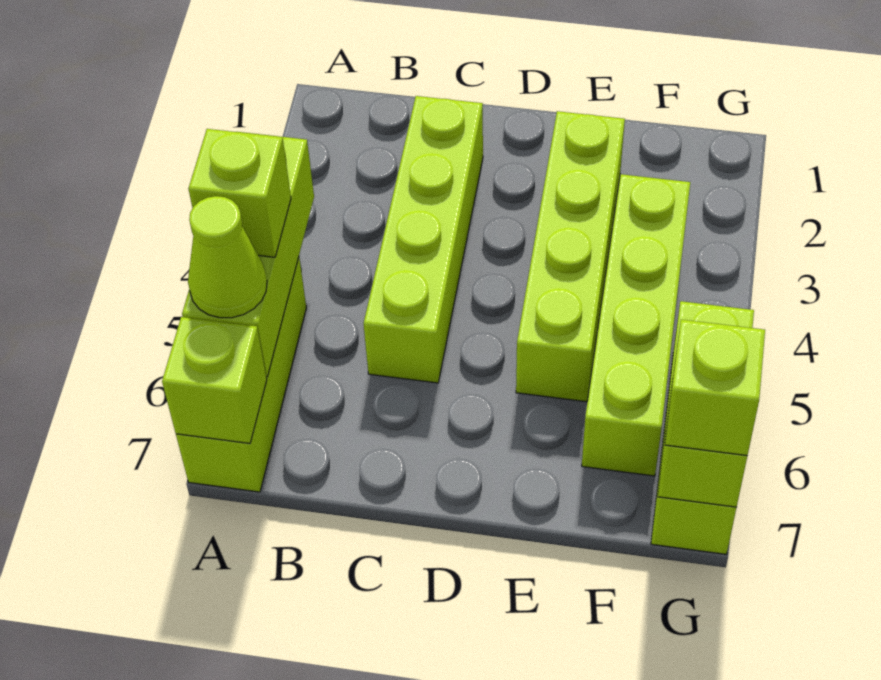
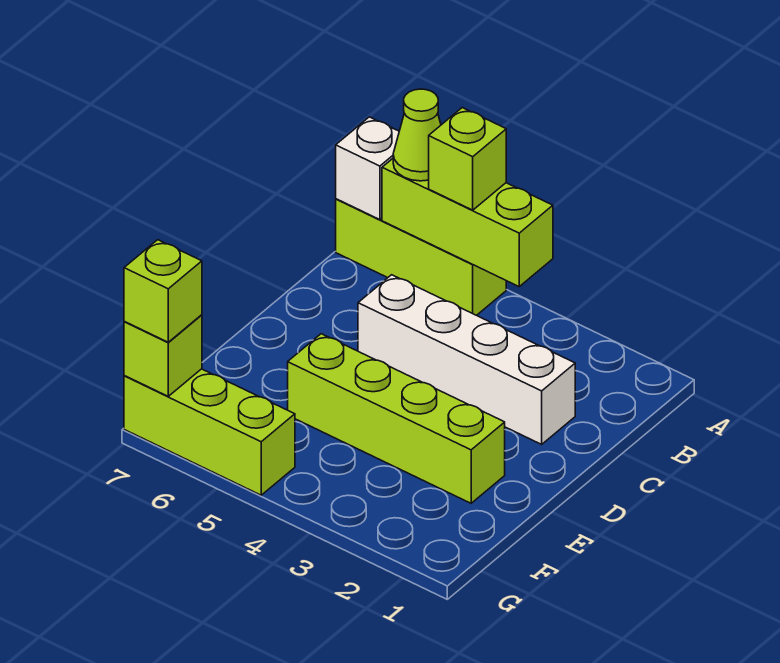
lime 1x1 brick [162,317,267,443] -> white 1x1 brick [336,117,399,220]
lime 1x4 brick [364,96,483,383] -> white 1x4 brick [358,275,575,444]
lime 1x4 brick [582,174,690,476] -> none

